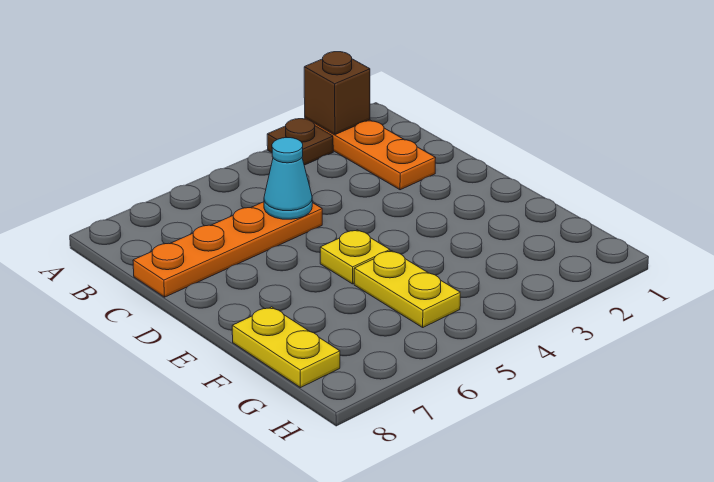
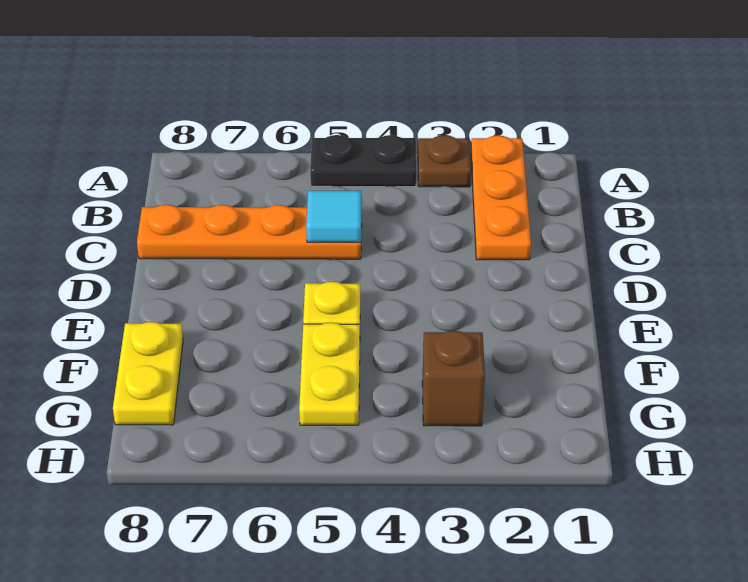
brown 1x1 brick [304,52,370,135] -> brown 1x1 brick moved to [422,331,485,426]
none -> black 1x2 plate [310,135,416,187]
cyan 1x1 cone [264,138,312,219] -> cyan 1x1 tile [306,191,361,242]

